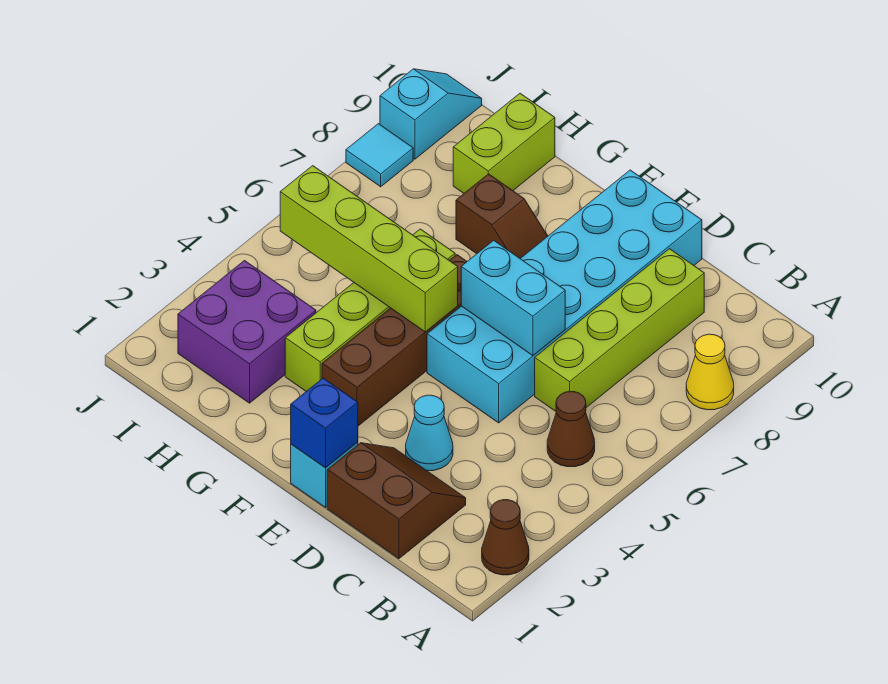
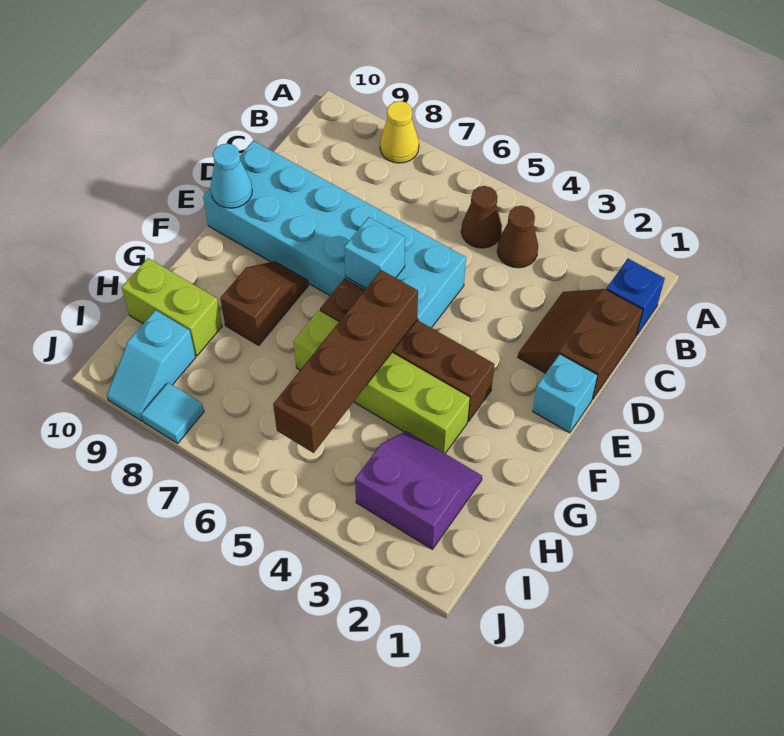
brown 1x1 cone [482,500,529,575] -> brown 1x1 cone moved to [497,206,538,268]
lime 1x4 brick [535,249,704,411] -> none
cyan 1x1 cone [406,395,453,471] -> cyan 1x1 cone moved to [210,144,252,208]
cyan 1x2 brick [461,240,565,356] -> cyan 1x1 brick [344,217,405,288]
blue 1x1 brick [291,378,358,468] -> blue 1x1 brick moved to [606,259,665,336]
lime 1x4 brick [280,166,458,332] -> brown 1x4 brick [273,270,418,453]
purple 2x2 brick [178,261,316,403] -> purple 2x2 slope [355,431,482,549]
cyan 1x2 slope [380,69,482,159] -> cyan 1x2 slope turned to [107,310,196,421]

